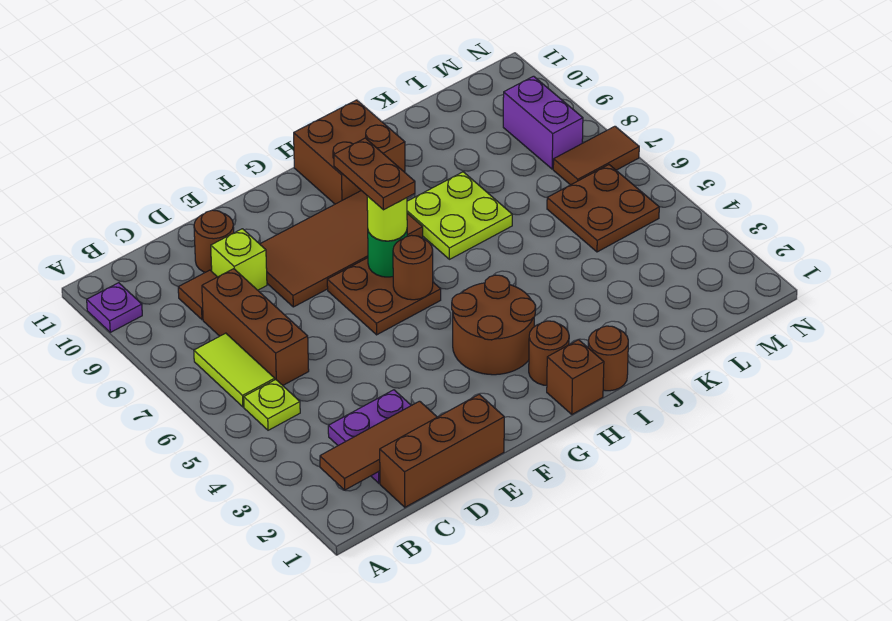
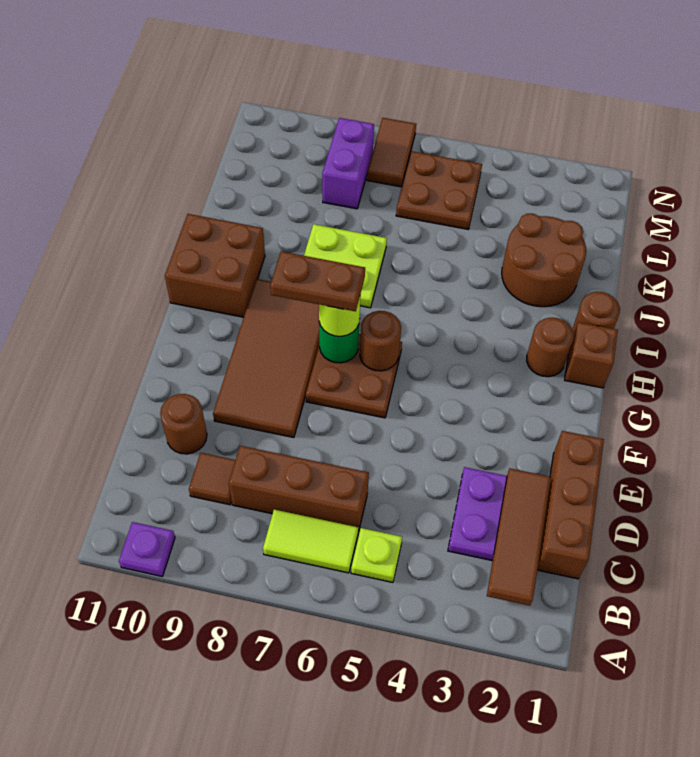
lime 1x1 brick [211,229,267,290] -> none
brown 2x2 round brick [452,275,536,375] -> brown 2x2 round brick moved to [502,214,586,307]
purple 1x2 brick [503,76,583,169] -> purple 1x2 brick turned to [322,118,374,209]

